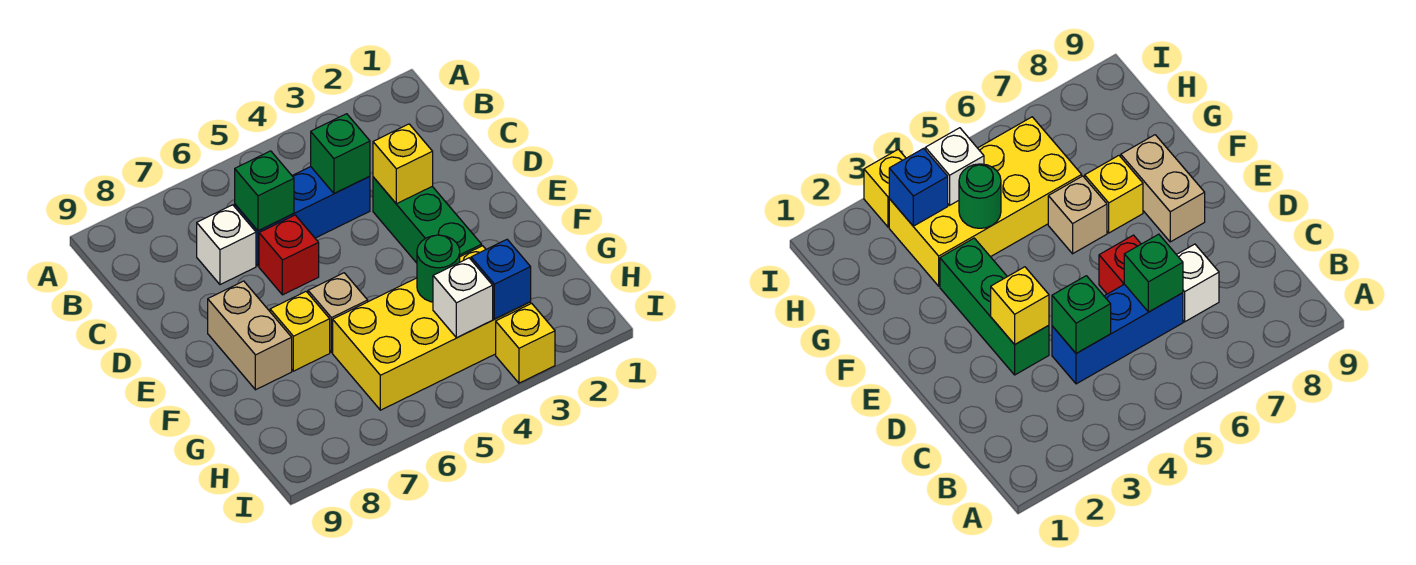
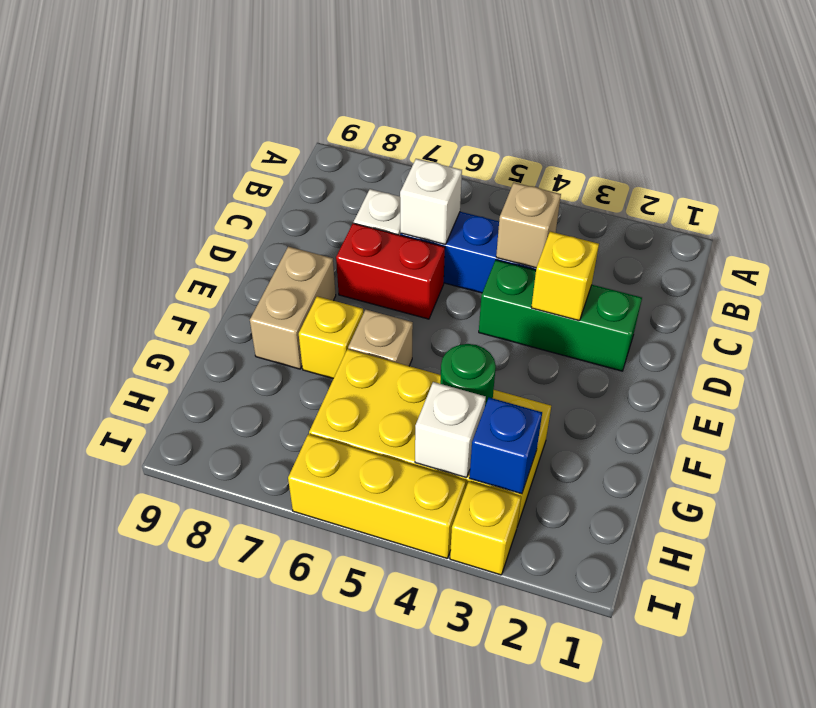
green 1x1 brick [311,114,370,194] -> tan 1x1 brick [496,183,561,268]
green 1x1 brick [235,151,294,231] -> white 1x1 brick [400,159,462,245]
green 1x3 brick [373,177,482,263] -> green 1x3 brick turned to [479,260,642,371]
red 1x1 brick [259,215,319,295] -> red 1x2 brick [336,223,445,319]
none -> yellow 1x3 brick [288,434,466,558]

